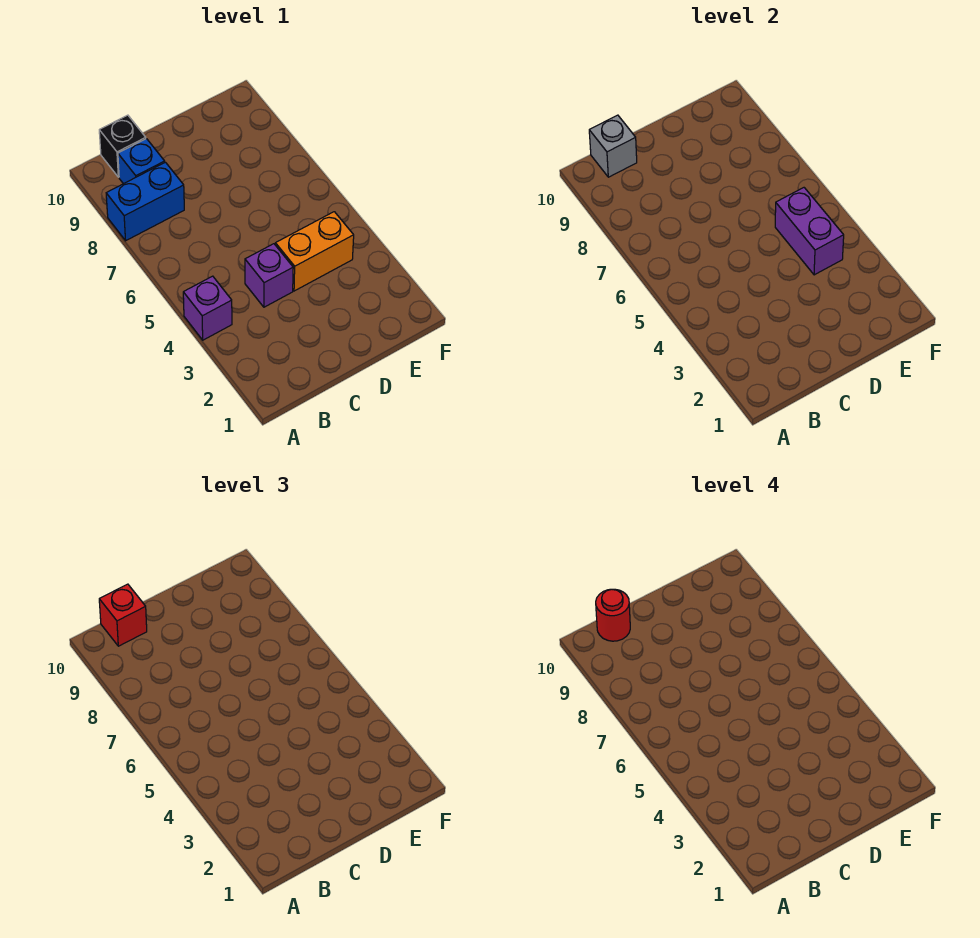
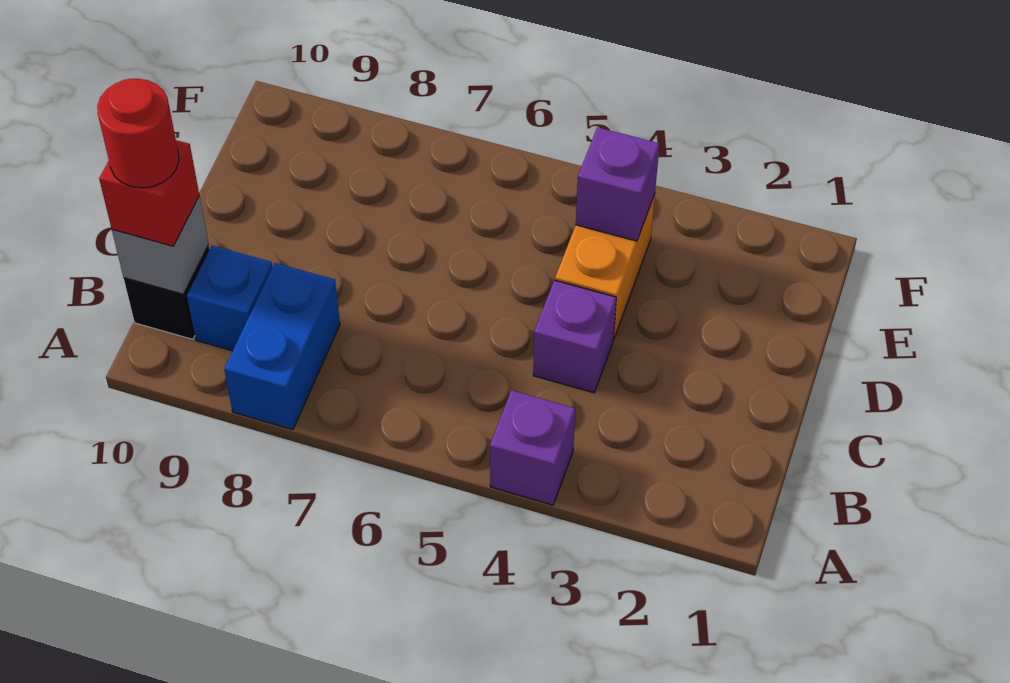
purple 1x2 brick [775,188,844,275] -> purple 1x1 brick [576,127,659,241]

